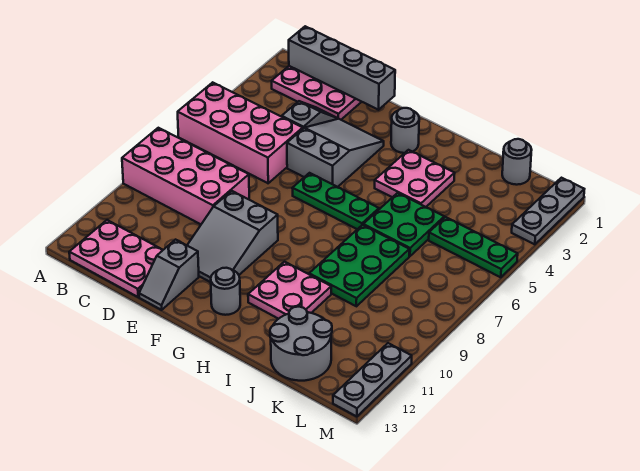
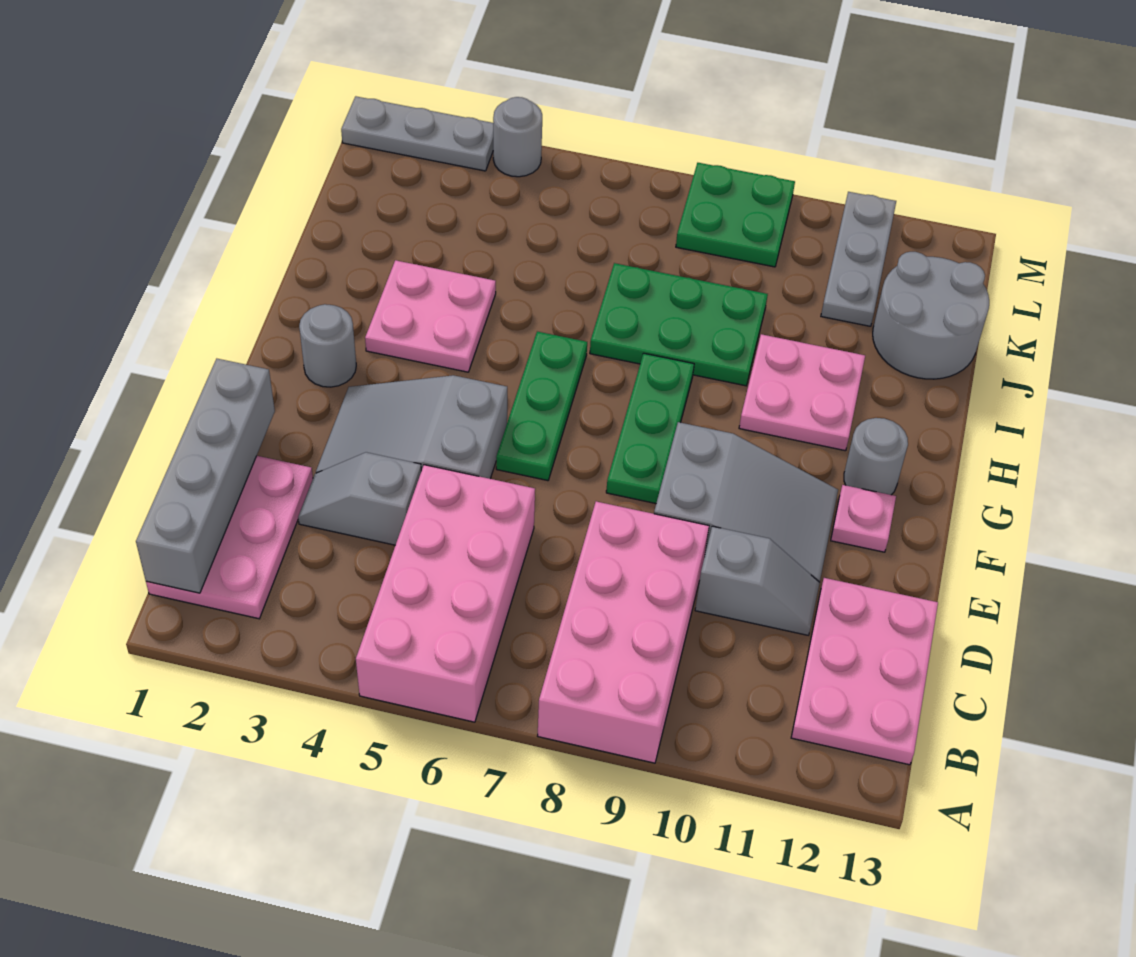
grey 1x2 slope [139,240,199,310] -> grey 1x2 slope moved to [695,526,820,635]
none -> pink 1x1 plate [831,485,896,552]
green 2x2 plate [363,193,444,256] -> green 2x2 plate moved to [676,163,795,267]
grey 1x1 round brick [502,139,532,185] -> grey 1x1 round brick moved to [493,97,542,177]
green 1x3 plate [429,217,518,277] -> green 1x3 plate moved to [606,353,694,504]
grey 1x3 plate [333,343,412,417] -> grey 1x3 plate turned to [821,192,896,326]

